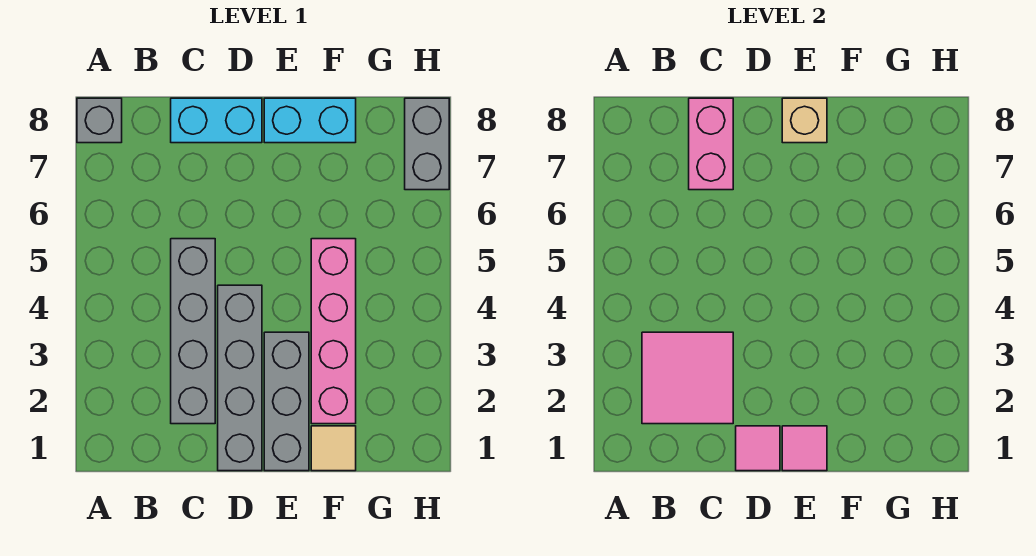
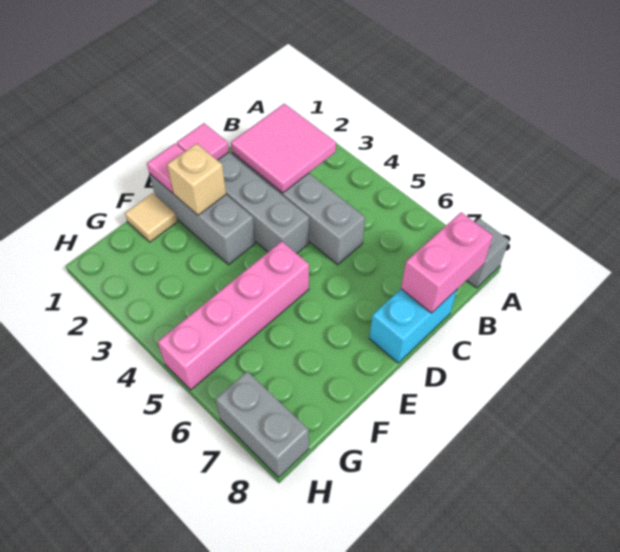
pink 1x2 brick [689,98,733,190] -> pink 1x2 brick turned to [401,212,493,313]
cyan 1x2 brick [264,98,356,143] -> none
tan 1x1 brick [782,98,827,143] -> tan 1x1 brick moved to [167,144,226,215]
pink 1x4 brick [311,239,356,424] -> pink 1x4 brick turned to [158,241,309,390]

